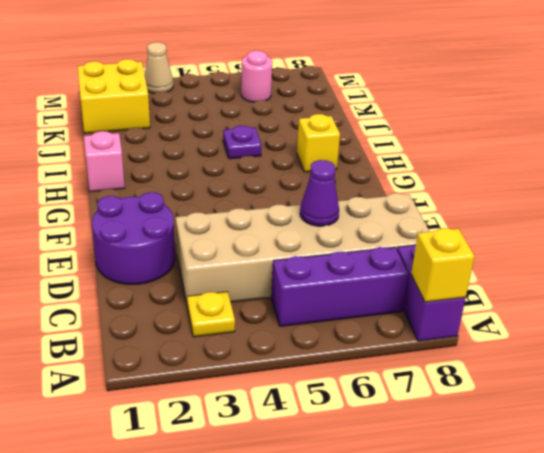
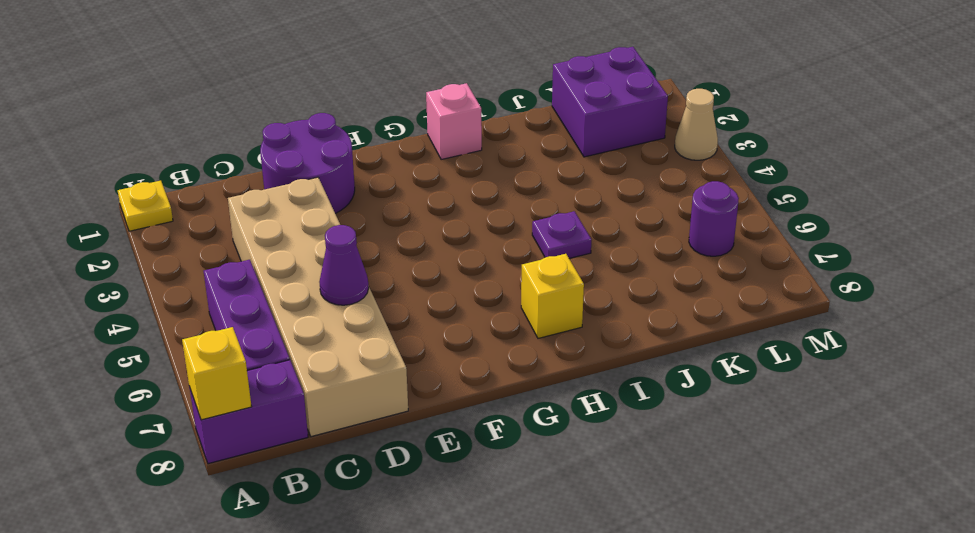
yellow 1x1 plate [187,292,235,337] -> yellow 1x1 plate moved to [118,181,173,231]
yellow 2x2 brick [77,59,150,133] -> purple 2x2 brick [552,47,668,157]
pink 1x1 round brick [241,51,272,102] -> purple 1x1 round brick [689,181,739,256]

